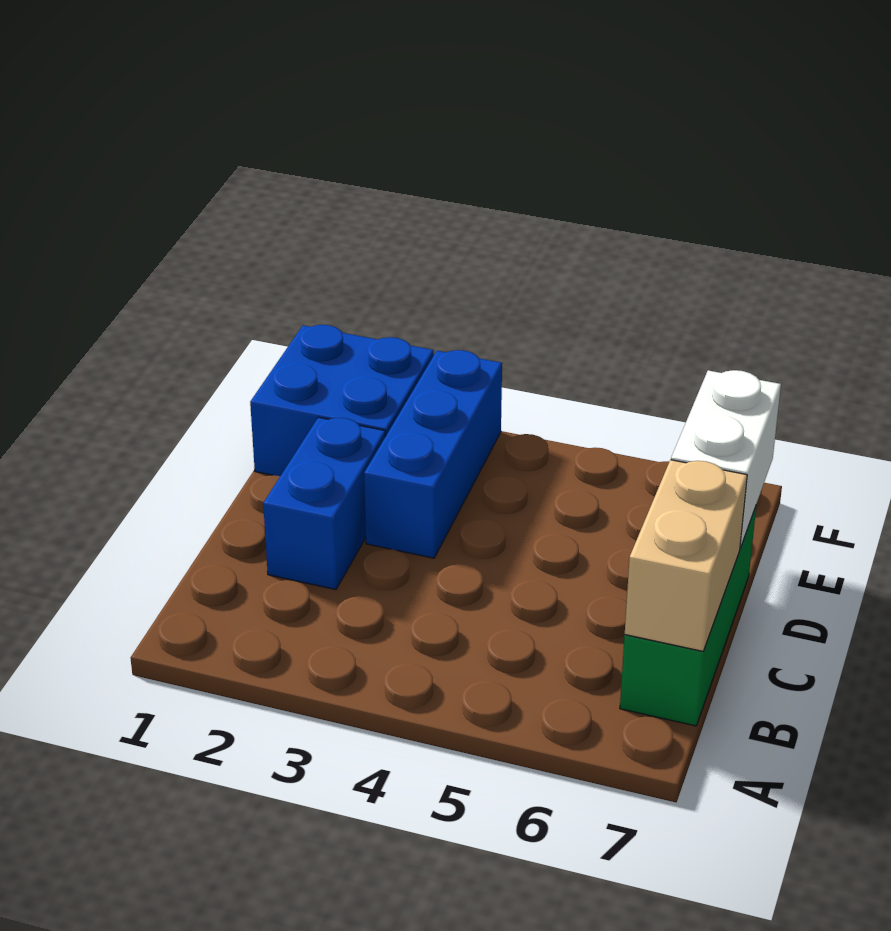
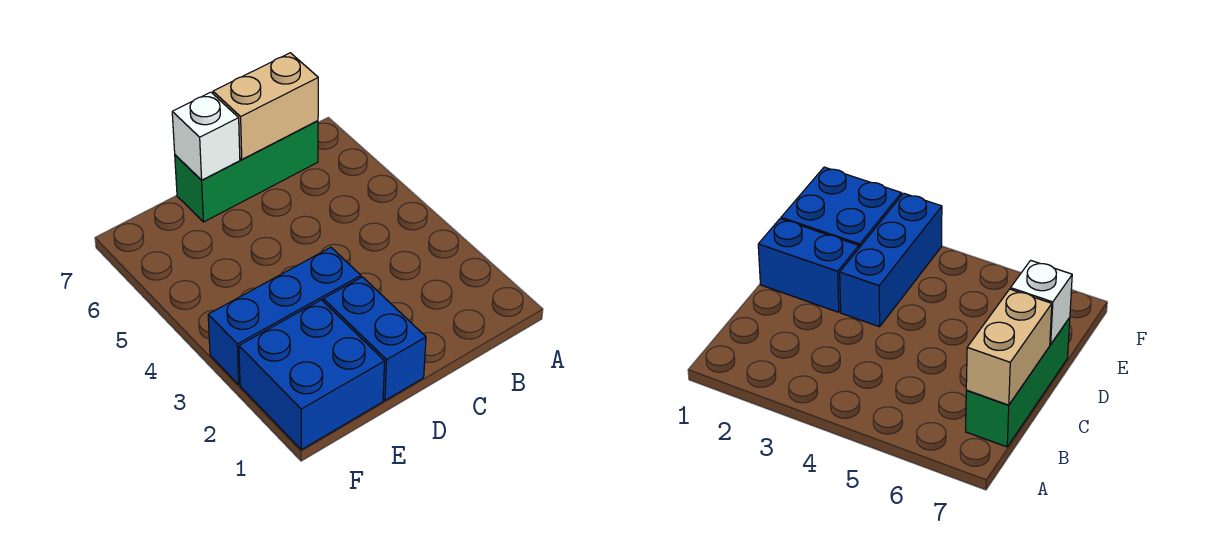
blue 1x2 brick [263,417,386,590] -> blue 1x2 brick turned to [323,277,426,400]
white 1x2 brick [671,370,781,548] -> white 1x1 brick [172,92,240,180]

